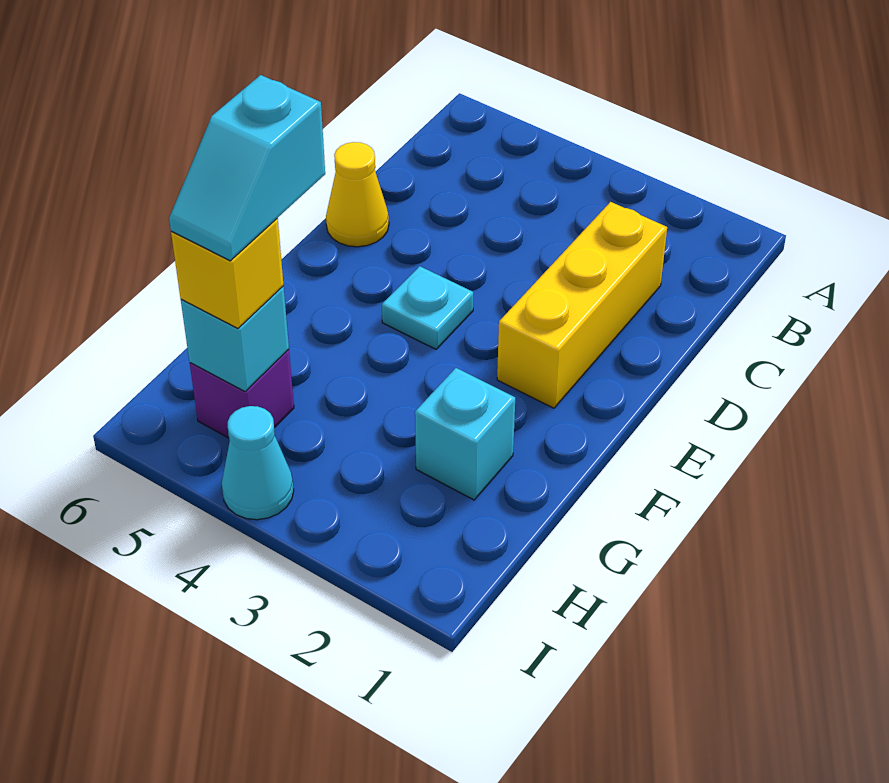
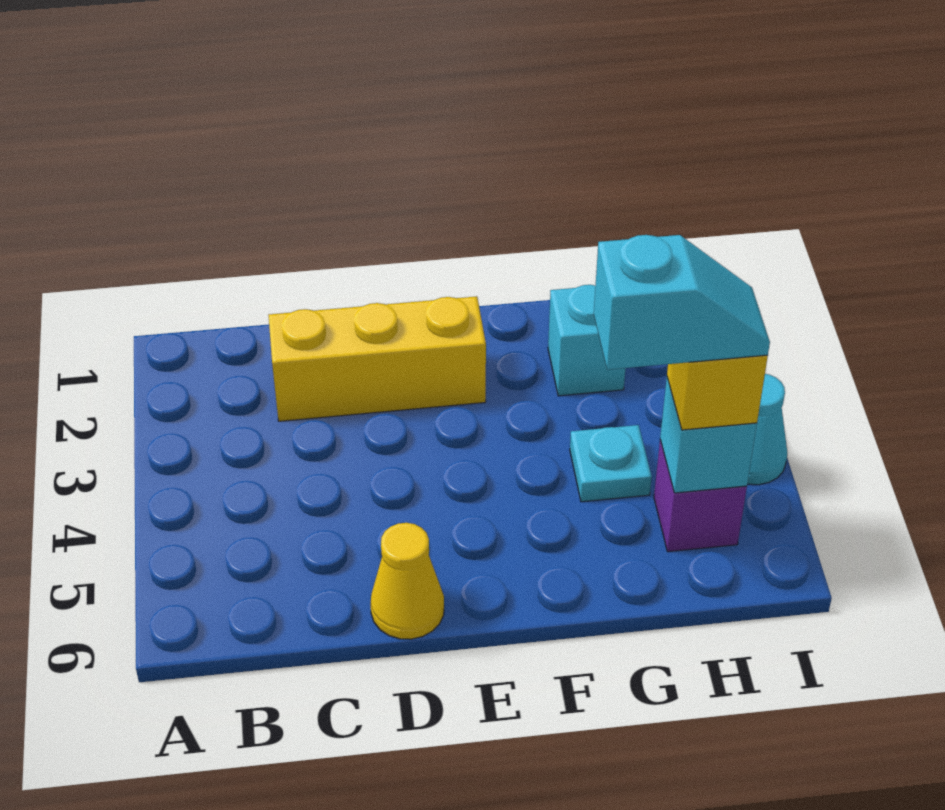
cyan 1x1 plate [382,266,473,349] -> cyan 1x1 plate moved to [570,425,652,502]

